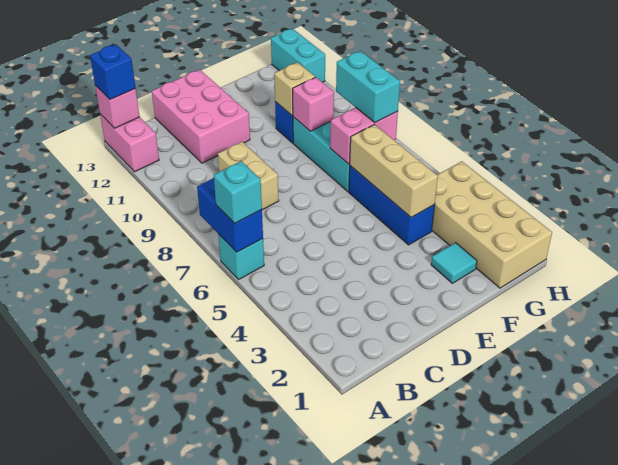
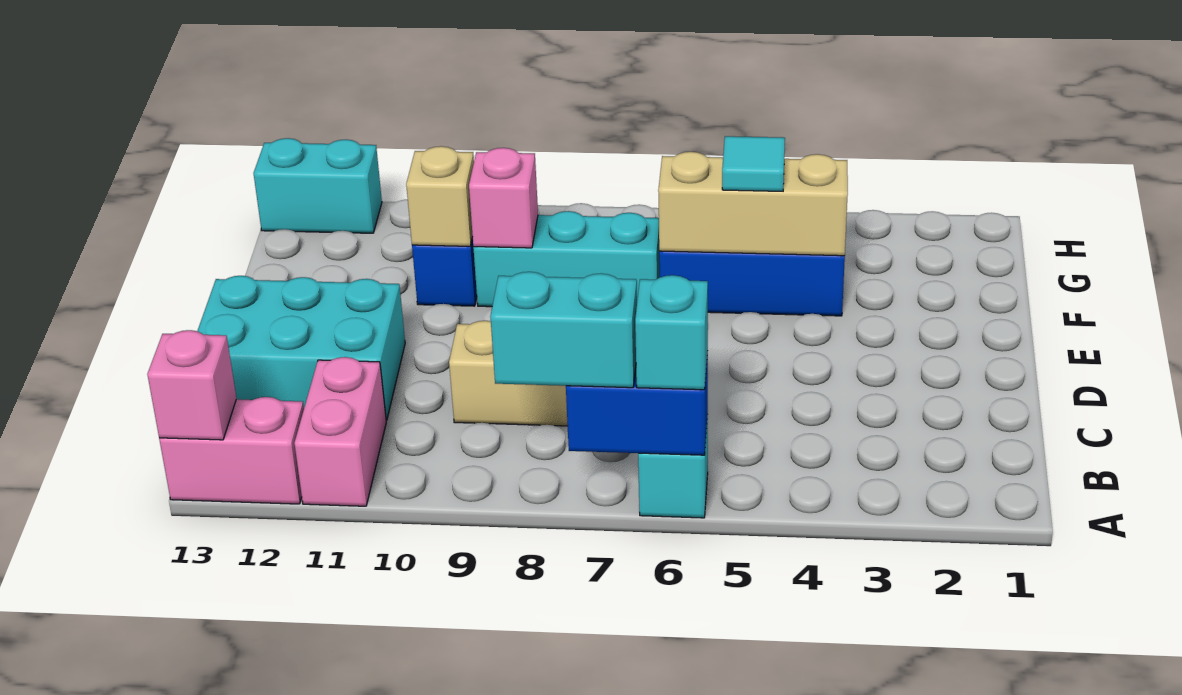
blue 1x1 brick [90,44,136,100] -> none
pink 2x3 brick [152,70,250,163] -> cyan 2x3 brick [197,276,405,420]
cyan 1x1 tile [431,243,477,283] -> cyan 1x1 tile moved to [722,136,785,191]
pink 1x2 brick [330,107,398,164] -> pink 1x2 brick moved to [294,357,386,506]
tan 2x4 brick [432,161,552,288] -> none
cyan 1x2 brick [336,51,400,122] -> cyan 1x2 brick moved to [490,272,637,388]

